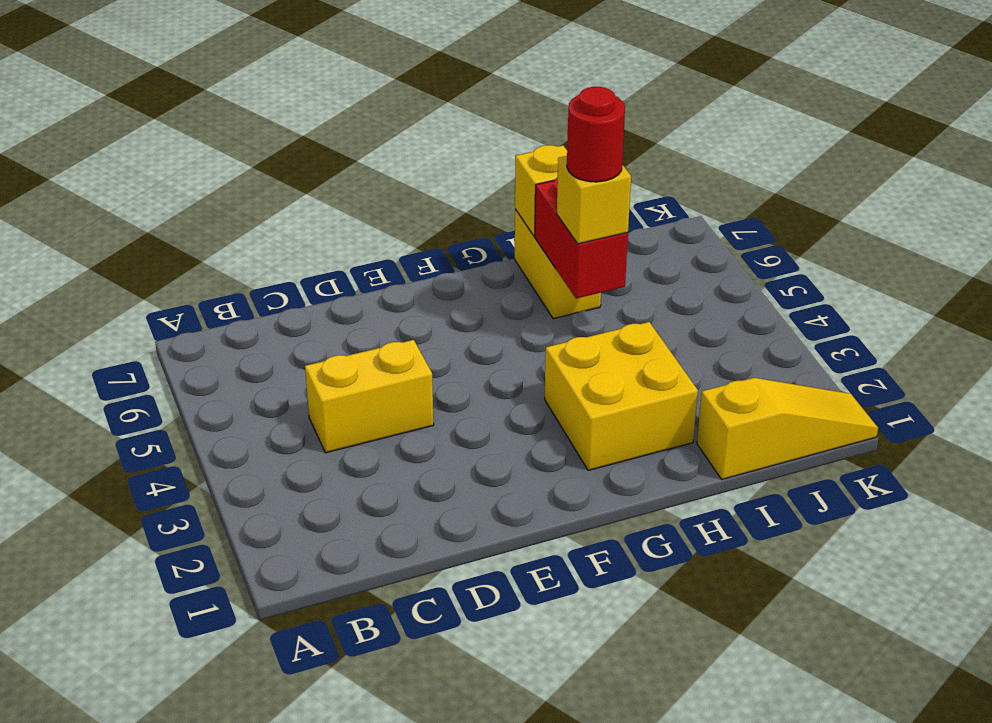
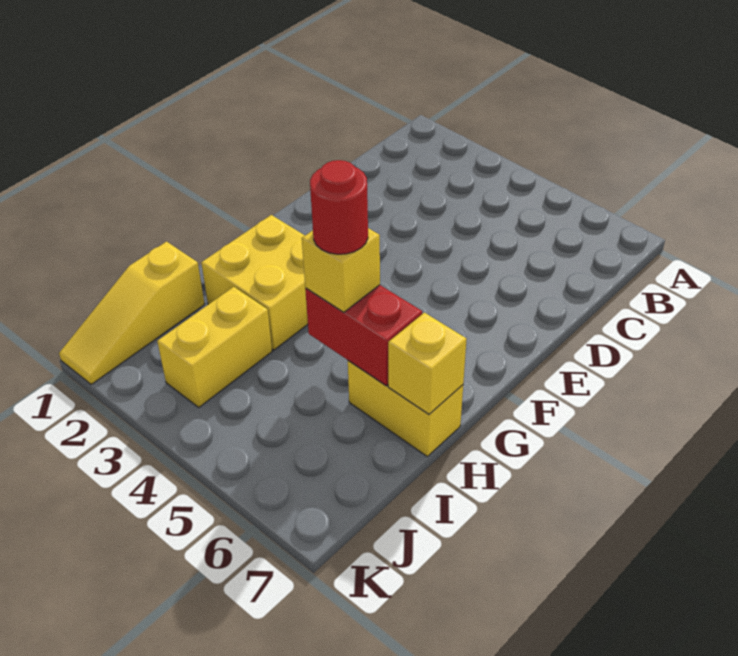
yellow 1x2 brick [305,340,434,453] -> yellow 1x2 brick moved to [157,287,272,407]

